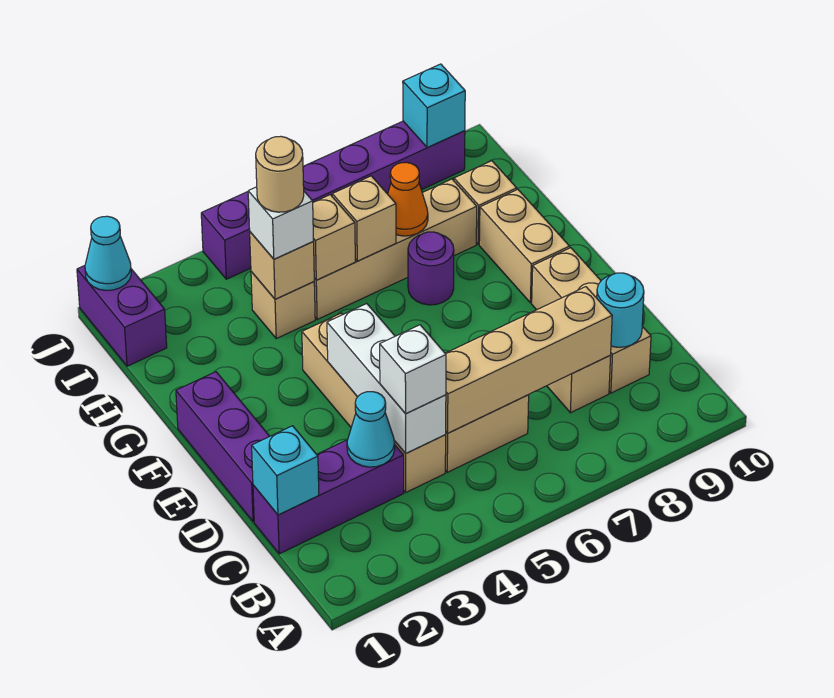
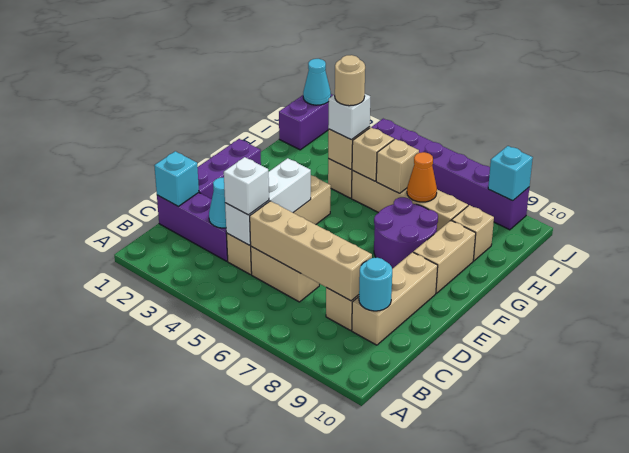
purple 1x1 round brick [408,232,454,305] -> purple 2x2 round brick [374,197,438,269]

